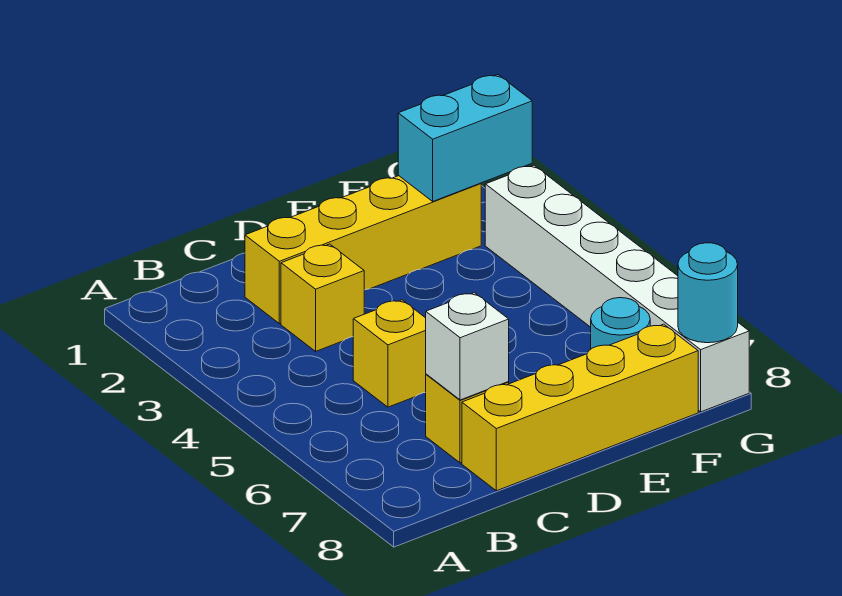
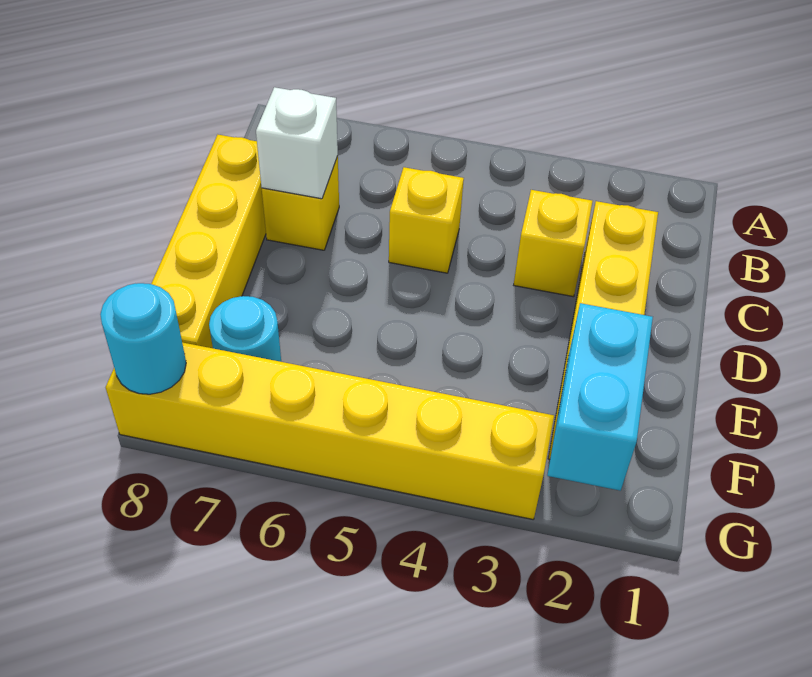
white 1x6 brick [485,165,749,412] -> yellow 1x6 brick [106,343,554,519]

